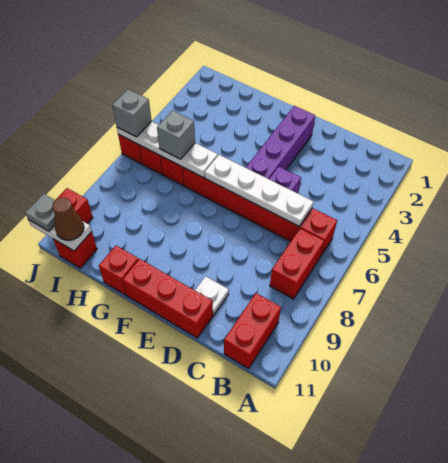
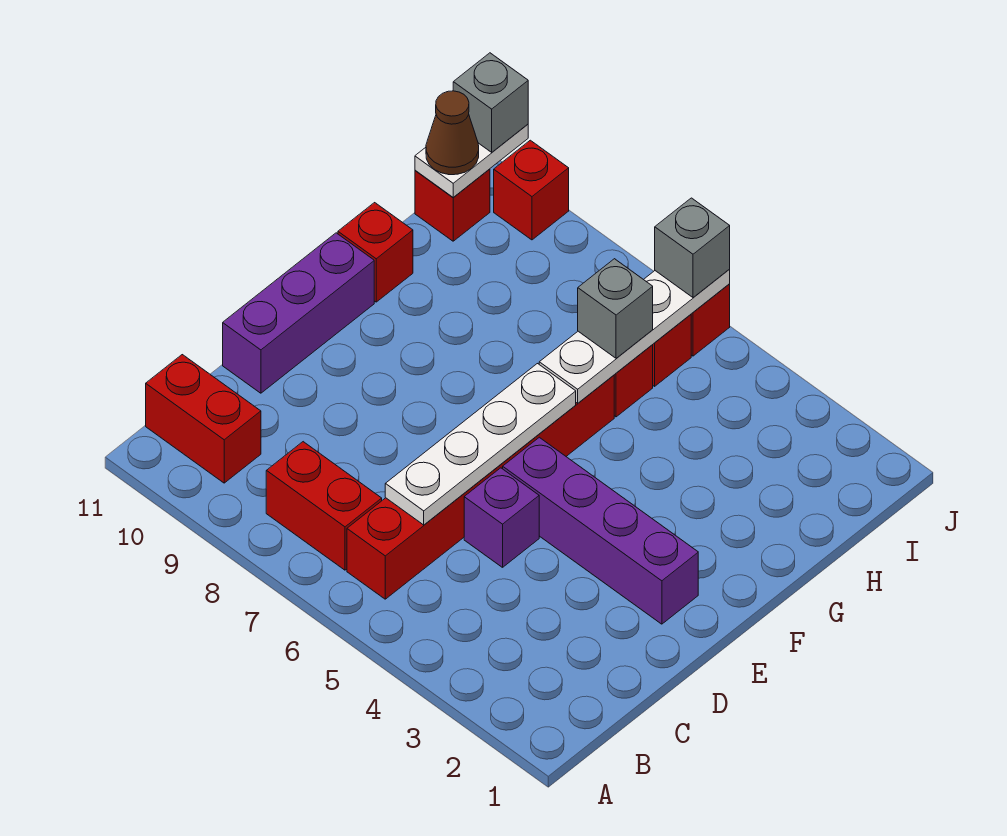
white 1x1 plate [195,276,229,315] -> none
red 1x3 brick [122,259,213,338] -> purple 1x3 brick [223,233,374,393]
grey 1x1 plate [25,194,55,231] -> grey 1x1 brick [453,53,528,152]

